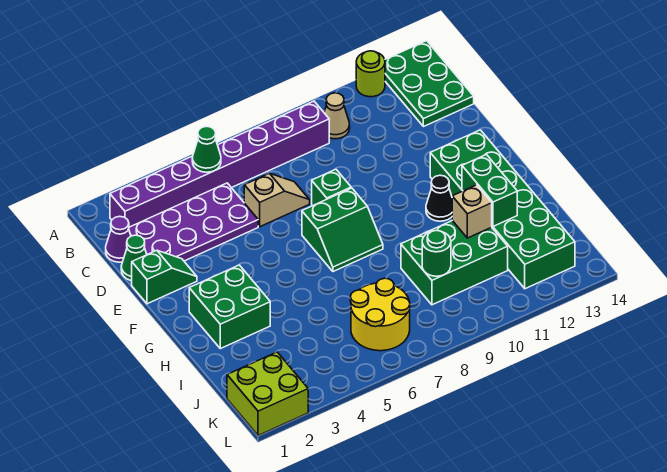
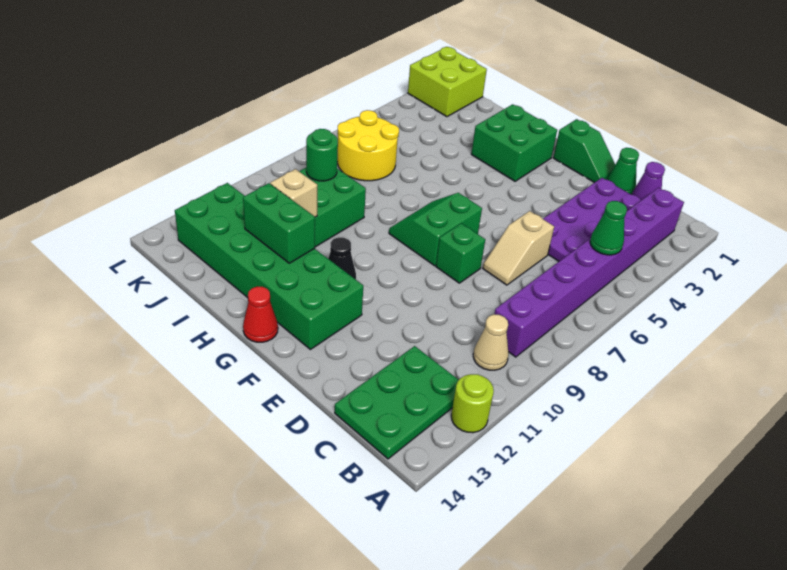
green 2x3 plate [385,41,474,127] -> green 2x3 plate turned to [335,346,459,459]
green 1x2 slope [132,250,197,304] -> green 1x2 slope turned to [553,119,615,183]
none -> red 1x1 cone [243,287,278,342]

